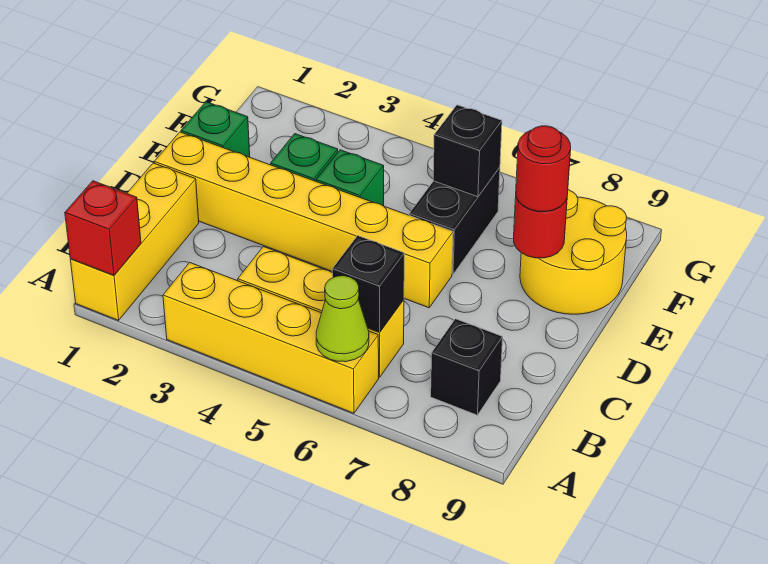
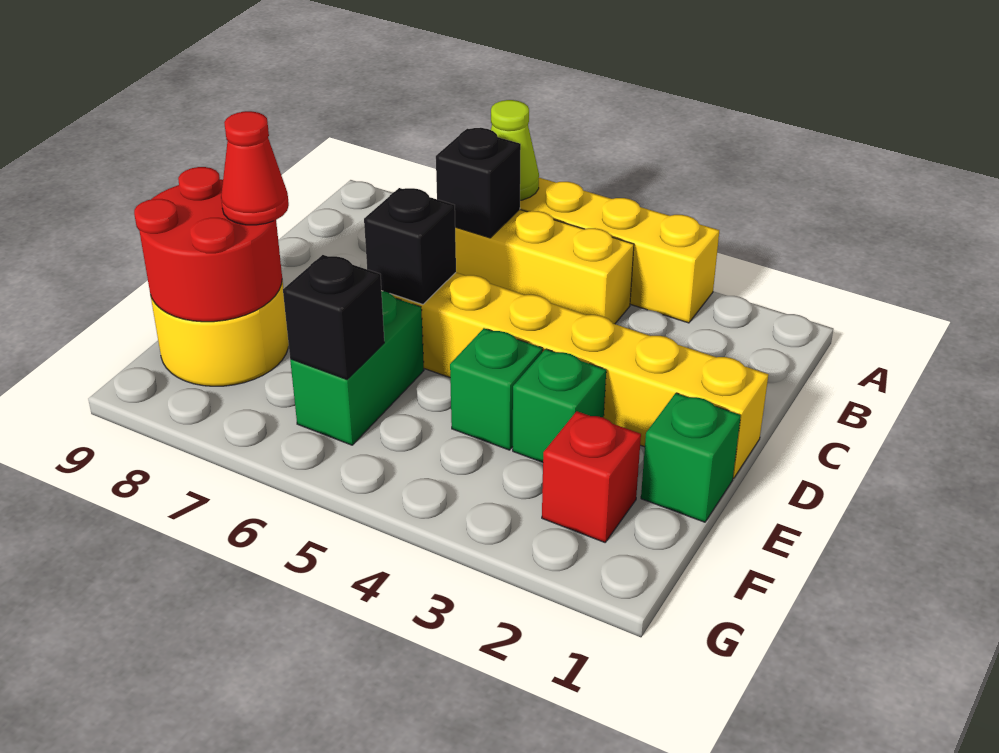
yellow 1x3 brick [70,163,199,320] -> none
red 1x1 brick [65,181,141,276] -> red 1x1 brick moved to [542,411,641,542]
black 1x1 brick [431,319,503,415] -> black 1x1 brick moved to [364,188,456,304]
black 1x2 brick [409,167,500,274] -> green 1x2 brick [290,291,424,445]
red 1x1 round brick [514,197,567,258] -> red 2x2 round brick [134,167,282,322]
red 1x1 round brick [516,126,571,211] -> red 1x1 cone [221,111,289,225]

